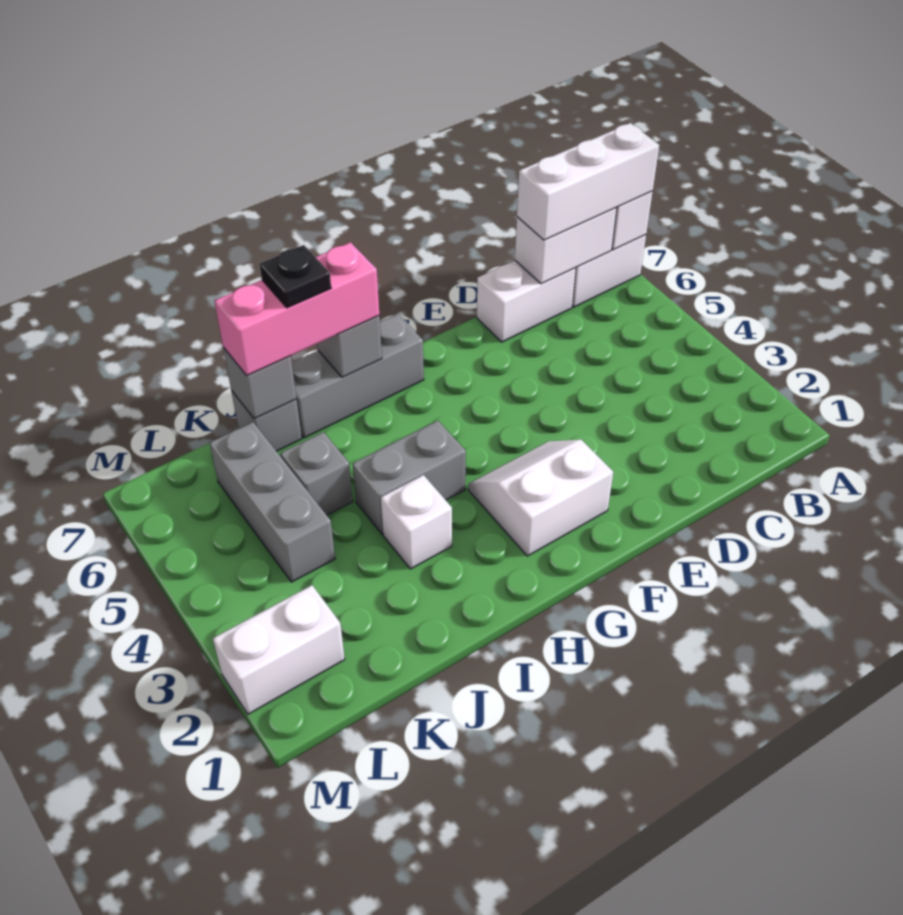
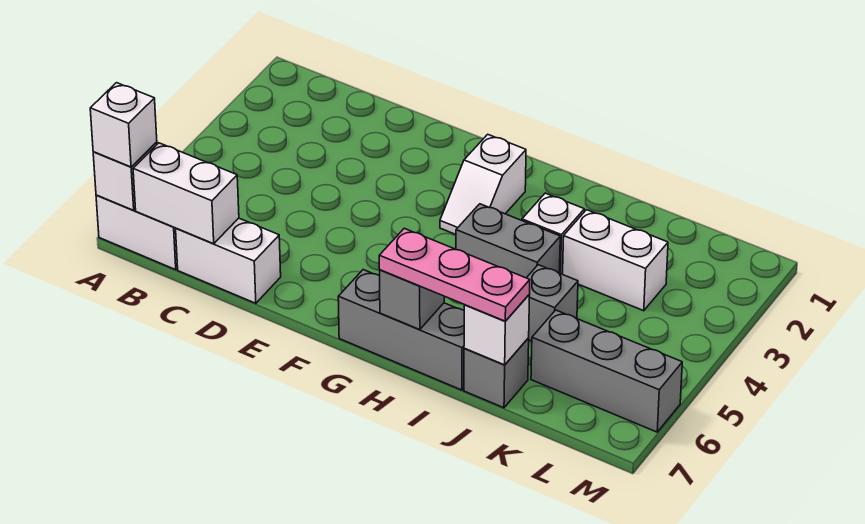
white 1x3 brick [517,123,659,240] -> white 1x1 brick [90,83,157,167]
white 2x2 slope [469,440,613,556] -> white 1x2 slope [440,134,526,234]
pink 1x3 brick [214,242,379,376] -> pink 1x3 plate [379,228,530,321]
black 1x1 plate [260,245,331,308] -> none
grey 1x1 brick [223,347,296,419] -> white 1x1 brick [464,295,530,365]
grey 1x3 brick [210,422,335,582] -> grey 1x3 brick turned to [531,310,682,432]
white 1x2 brick [213,585,345,714] -> white 1x2 brick moved to [563,210,668,311]

